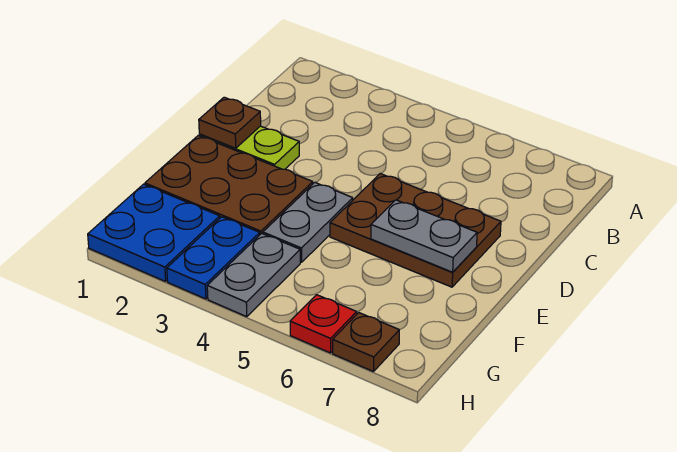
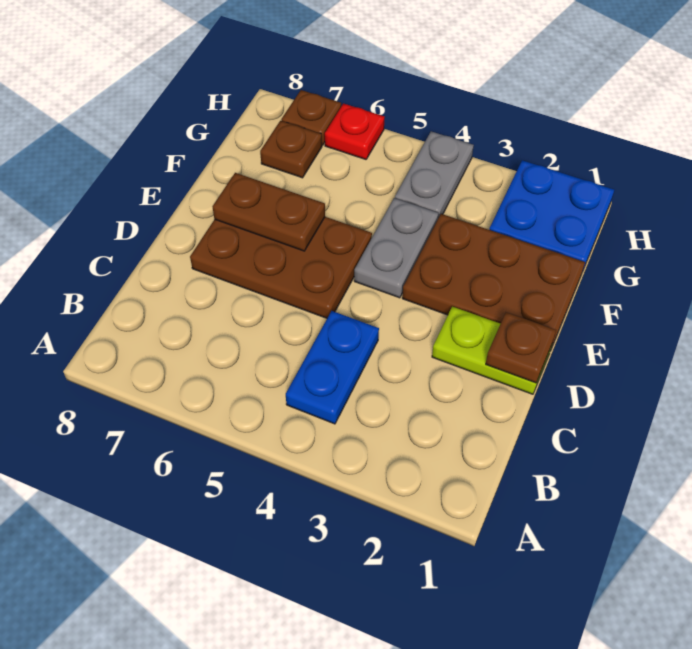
grey 1x2 plate [371,200,477,272] -> brown 1x2 plate [212,173,325,251]
blue 1x2 plate [167,217,260,299] -> blue 1x2 plate moved to [286,311,379,424]
none -> brown 1x1 plate [260,121,322,178]

